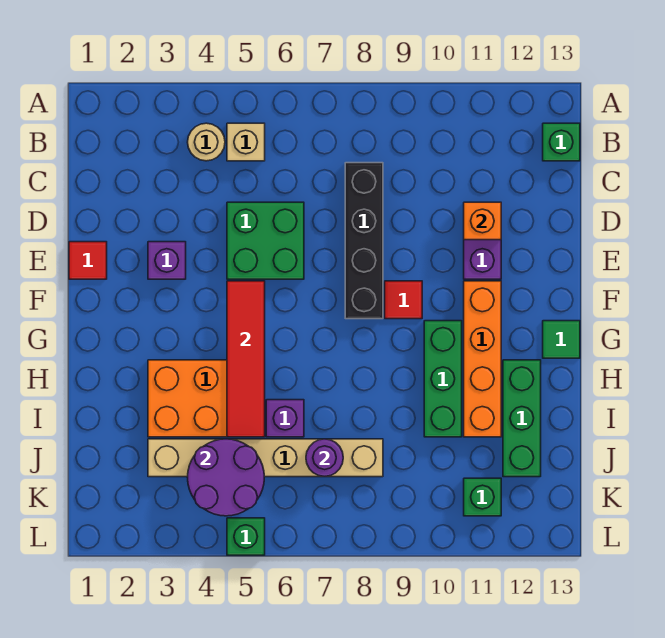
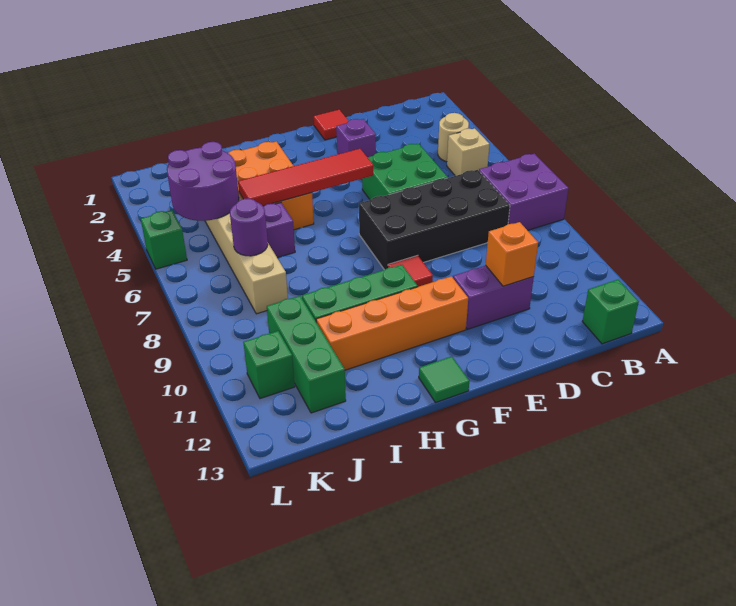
none -> purple 2x2 brick [479,154,569,230]
black 1x4 brick [345,163,383,319] -> black 2x4 brick [359,170,510,270]
green 1x3 brick [503,360,541,477] -> green 1x3 brick turned to [267,296,346,413]

